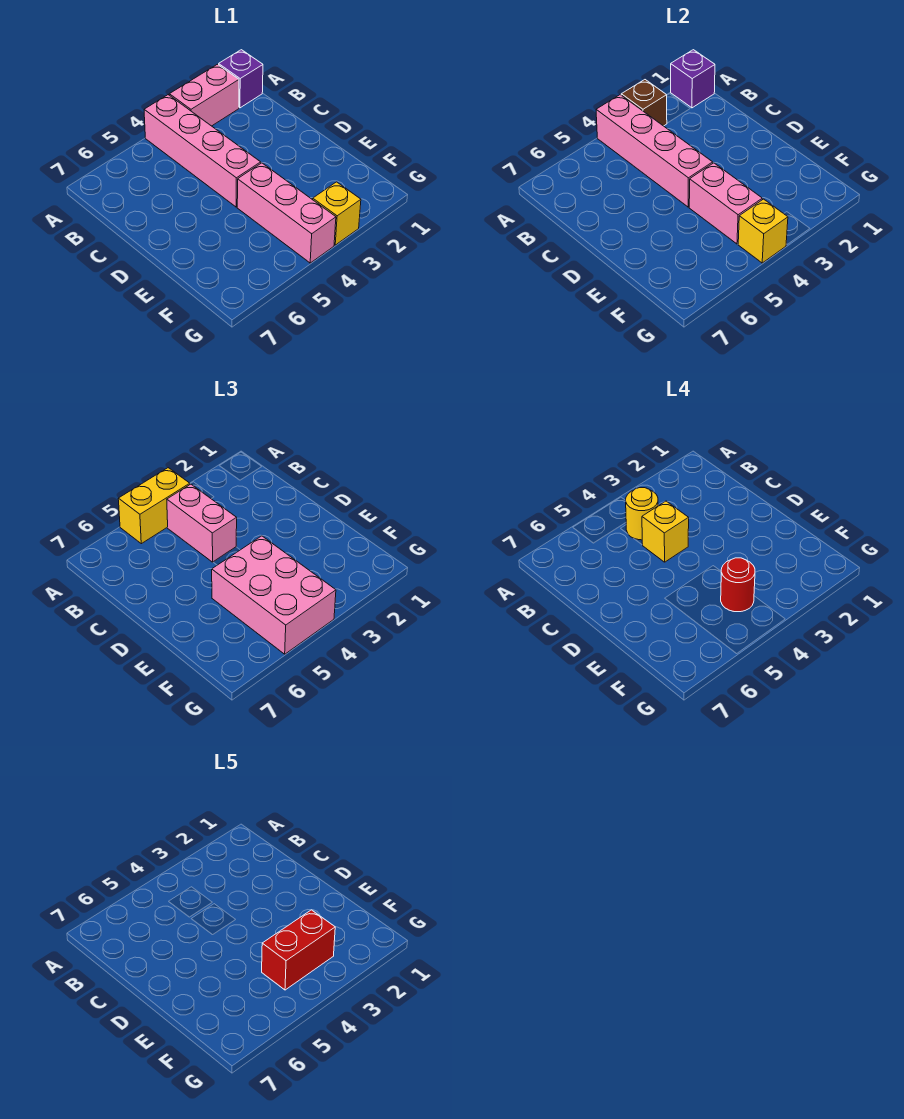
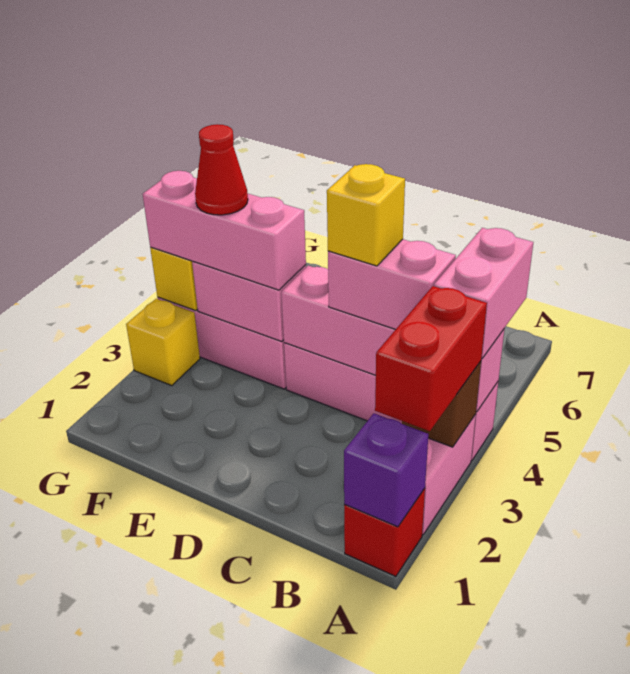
purple 1x1 brick [219,50,263,108] -> red 1x1 brick [344,489,425,576]
yellow 1x2 brick [118,468,190,544] -> pink 1x2 brick [434,228,533,358]
yellow 1x1 round brick [626,488,658,540] -> none
pink 2x3 brick [212,536,336,654] -> pink 1x3 brick [143,171,306,290]
red 1x2 brick [262,910,335,990] -> red 1x2 brick moved to [375,286,487,431]
red 1x1 round brick [721,558,755,612] -> red 1x1 cone [195,124,248,215]

